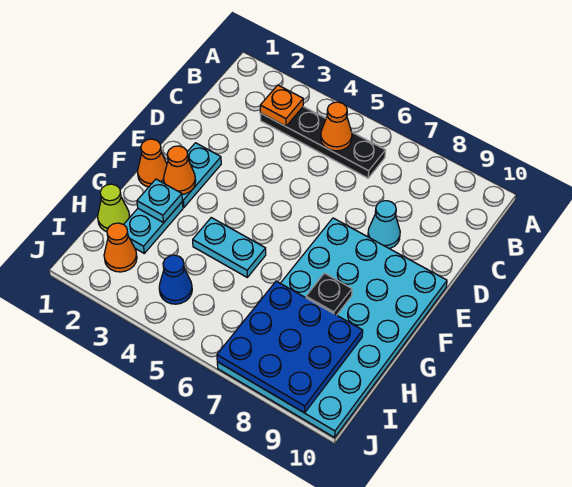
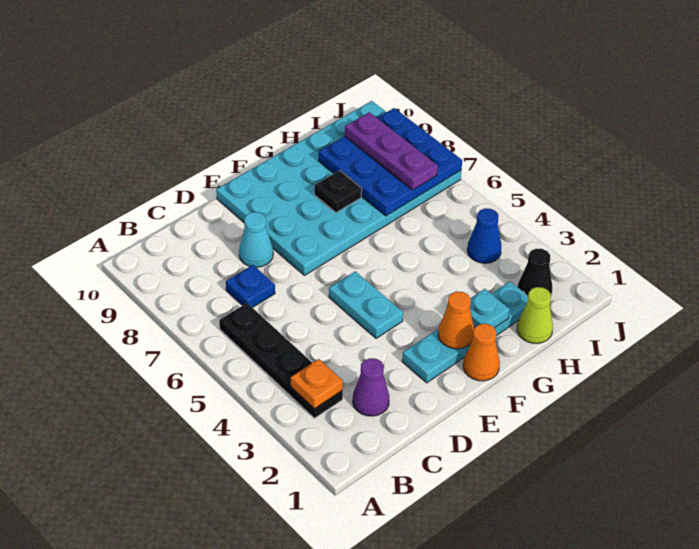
orange 1x1 cone [321,102,352,151] -> none
none -> purple 1x1 cone [353,358,389,416]
none -> blue 1x1 plate [226,265,275,308]
cyan 1x2 plate [193,218,266,277] -> cyan 1x2 plate moved to [329,271,403,338]
orange 1x1 cone [104,223,137,272] -> black 1x1 cone [518,249,552,295]
none -> purple 1x3 plate [345,112,438,190]

